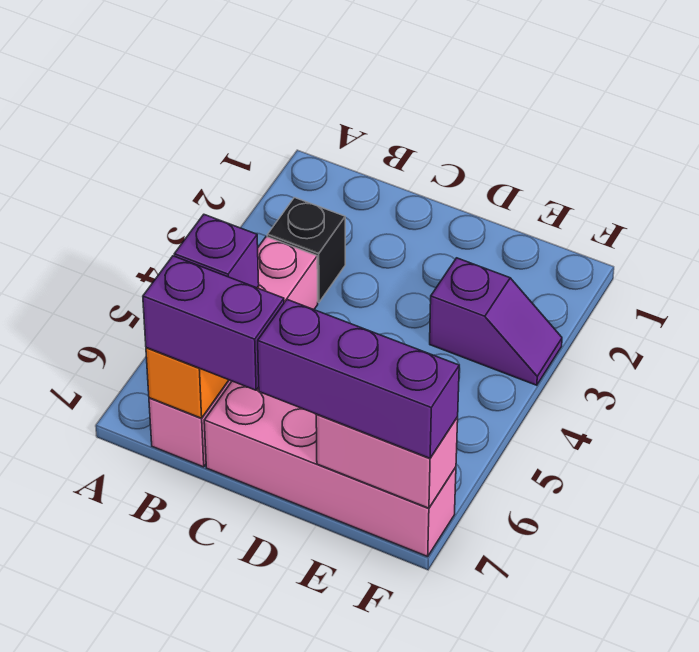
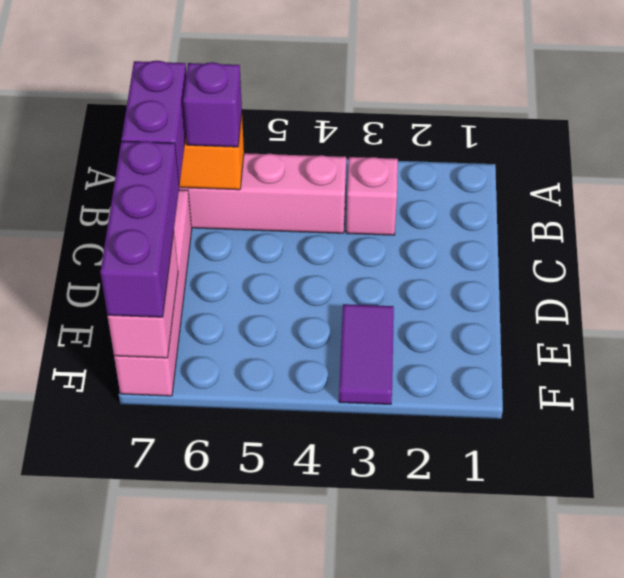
black 1x1 brick [267,198,345,302] -> pink 1x1 brick [346,157,398,235]
purple 1x2 slope [430,258,562,385] -> purple 1x2 tile [339,304,394,404]

